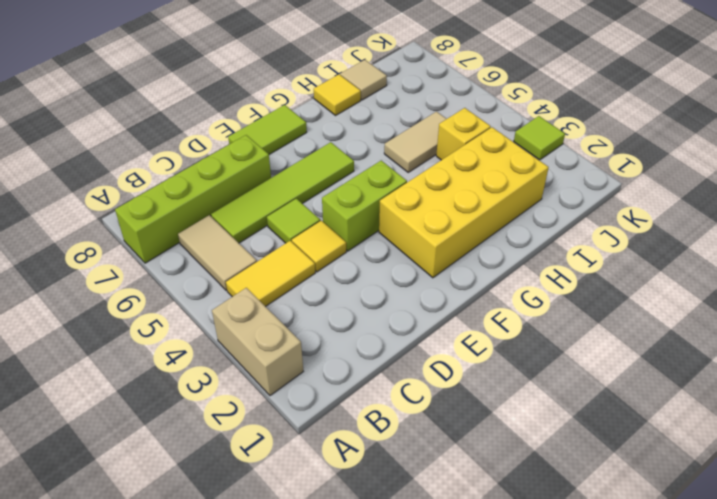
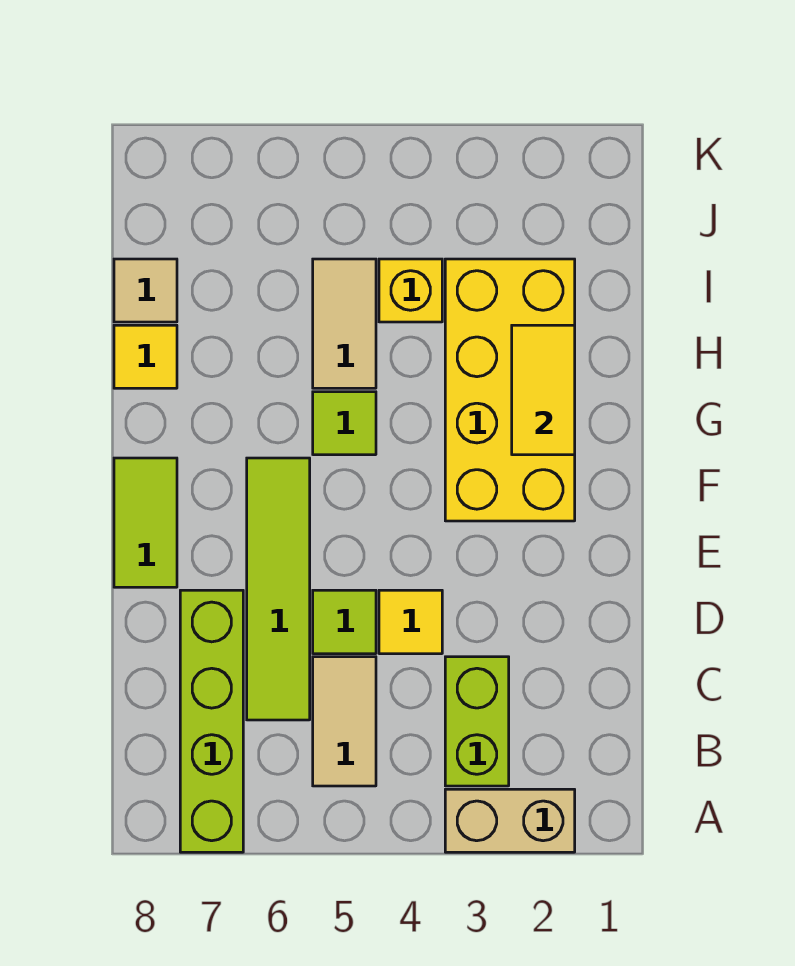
yellow 1x2 tile [226,241,315,307] -> yellow 1x2 tile moved to [512,325,575,455]
tan 1x2 tile [178,215,257,290] -> tan 1x2 tile turned to [313,657,376,786]
lime 1x2 brick [322,161,407,251] -> lime 1x2 brick moved to [445,657,509,786]
lime 1x1 tile [514,116,565,160] -> lime 1x1 tile moved to [313,392,376,455]

